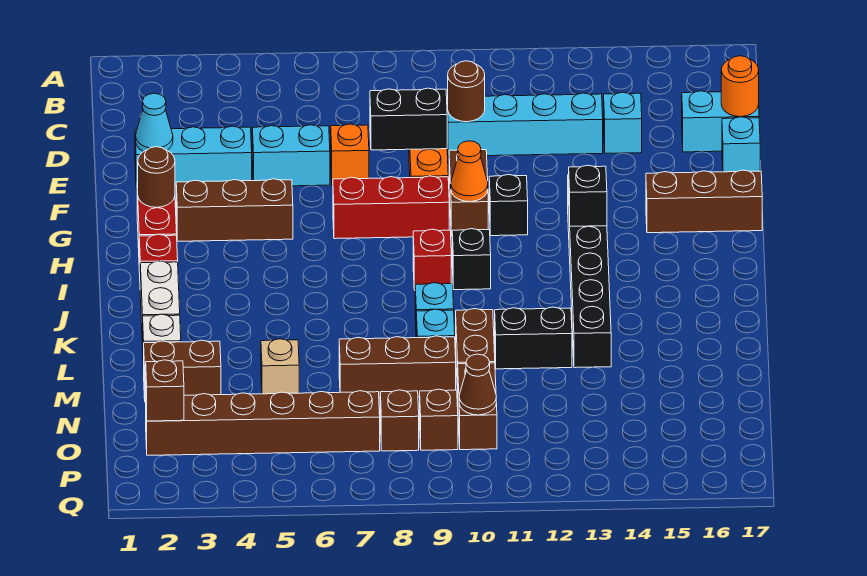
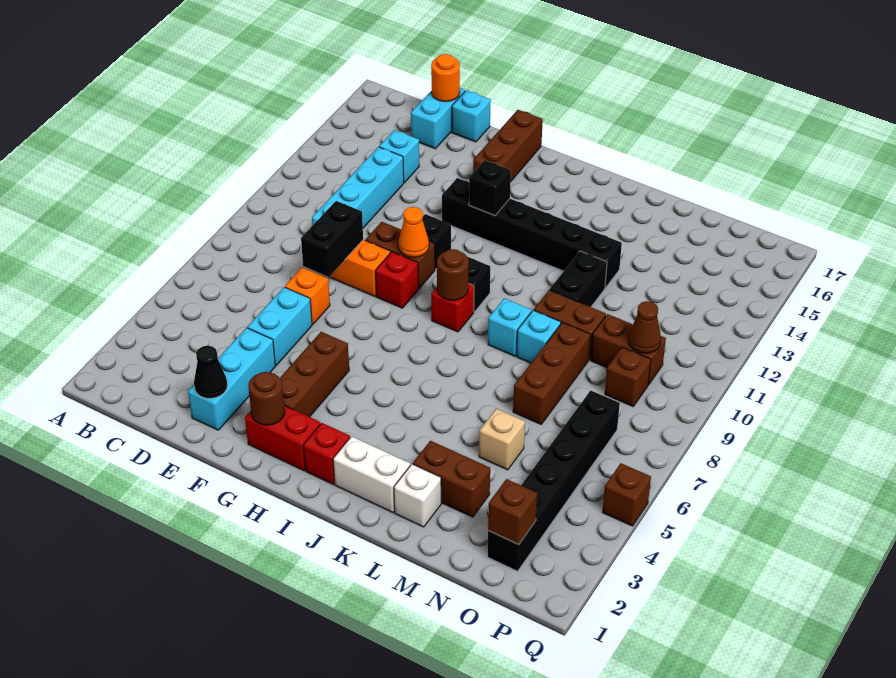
brown 1x1 round brick [448,61,485,122] -> brown 1x1 round brick moved to [437,249,469,300]
cyan 1x1 cone [136,93,173,152] -> black 1x1 cone [194,346,227,398]
red 1x3 brick [333,176,449,239] -> red 1x1 brick [375,252,418,308]
brown 1x2 brick [144,340,221,402] -> brown 1x2 brick turned to [413,441,490,517]
brown 1x6 brick [146,391,380,455] -> black 1x6 brick [487,390,620,571]
brown 1x1 brick [380,390,419,451] -> brown 1x1 brick moved to [602,463,651,526]

